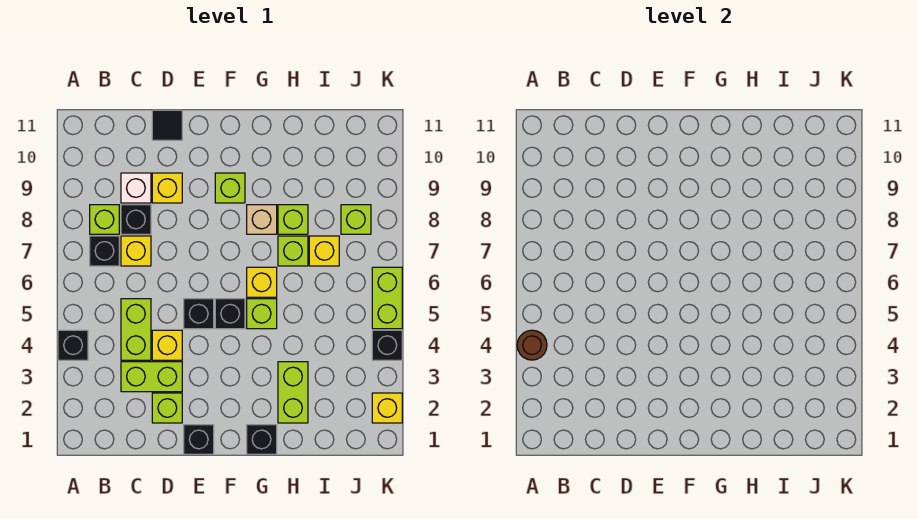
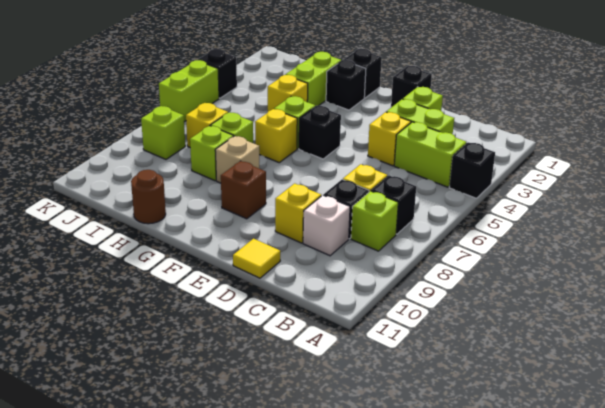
brown 1x1 round brick [517,330,547,360] -> brown 1x1 round brick moved to [131,170,166,224]
lime 1x2 brick [121,299,151,360] -> lime 1x2 brick turned to [394,122,466,187]
black 1x1 tile [152,110,182,140] -> yellow 1x1 tile [233,239,280,278]
black 1x1 brick [184,299,214,329] -> black 1x1 brick moved to [326,60,366,110]
lime 1x1 brick [215,173,245,203] -> brown 1x1 brick [221,161,266,219]
yellow 1x1 brick [372,393,402,423] -> yellow 1x1 brick moved to [268,75,308,111]

